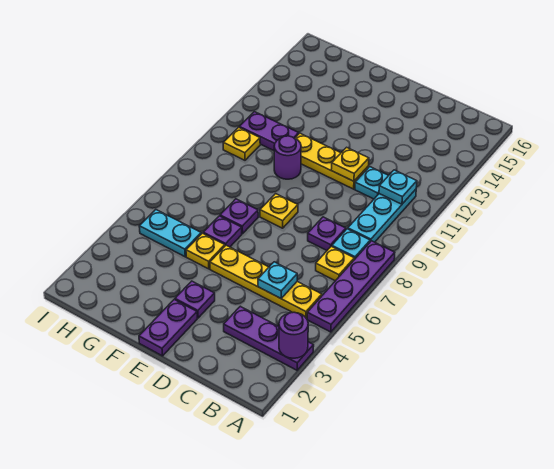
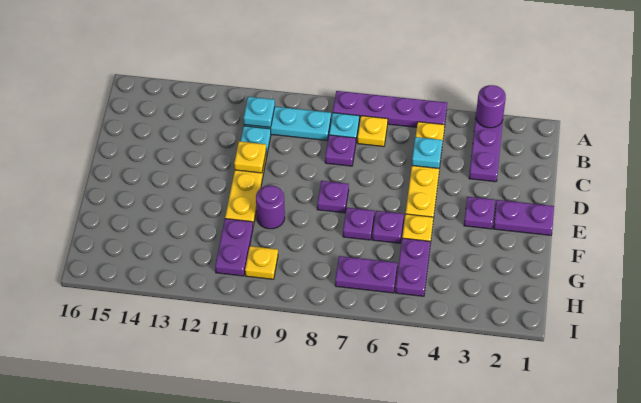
yellow 1x1 plate [260,194,298,228] -> purple 1x1 plate [317,181,349,213]
cyan 1x2 plate [139,210,201,257] -> purple 1x2 plate [395,238,431,296]
none -> purple 1x2 plate [335,256,397,293]

